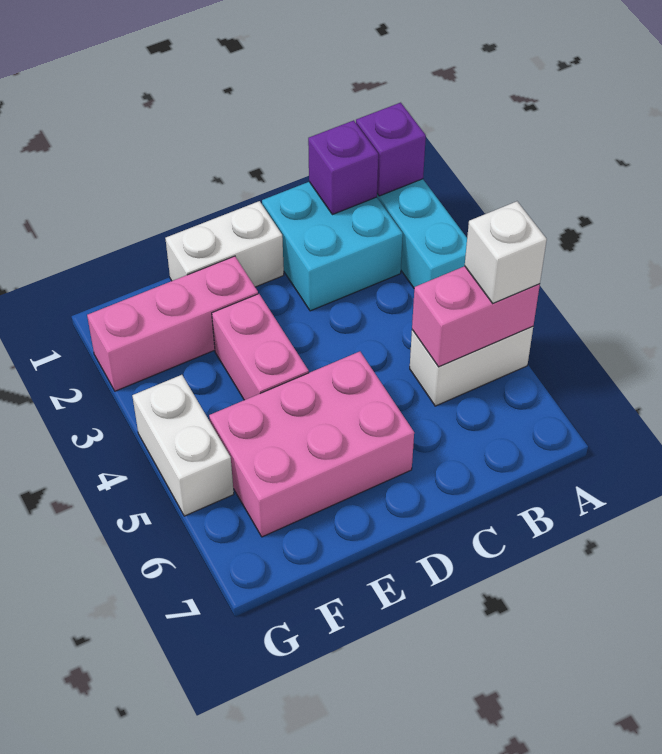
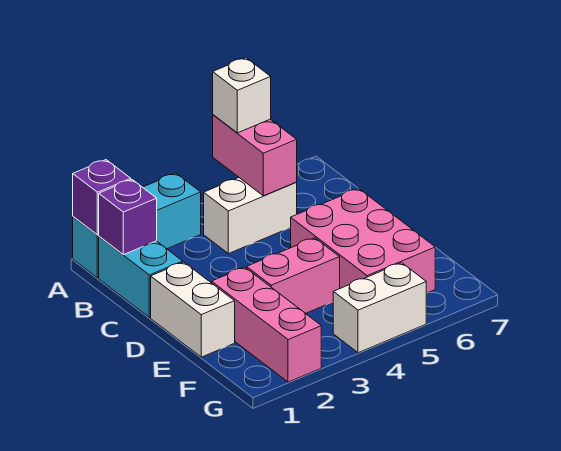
white 1x2 brick [410,326,533,406] -> white 1x2 brick turned to [204,178,297,254]
cyan 2x2 brick [262,182,403,311] -> cyan 1x2 brick [99,237,183,318]

